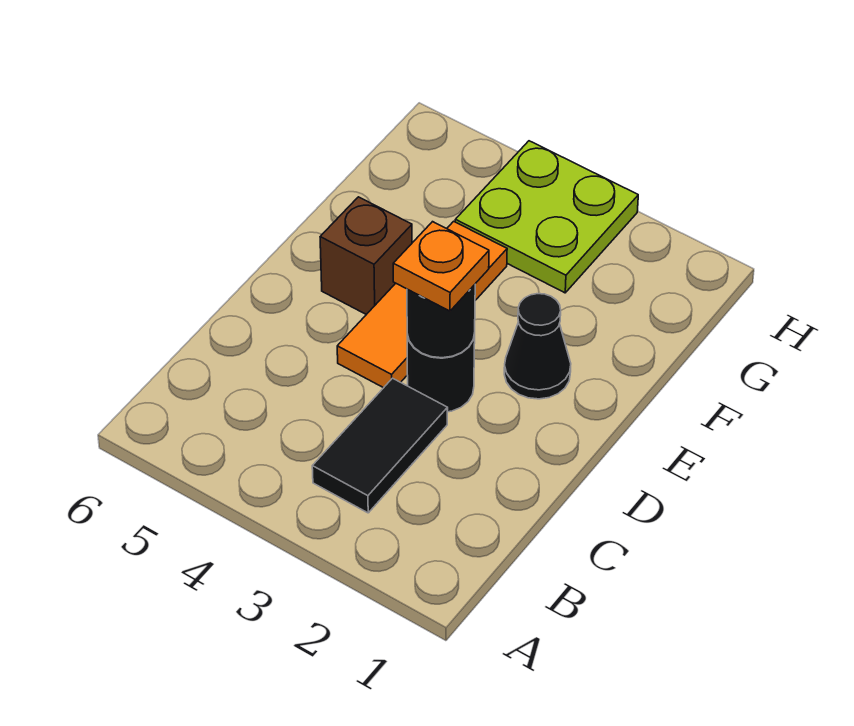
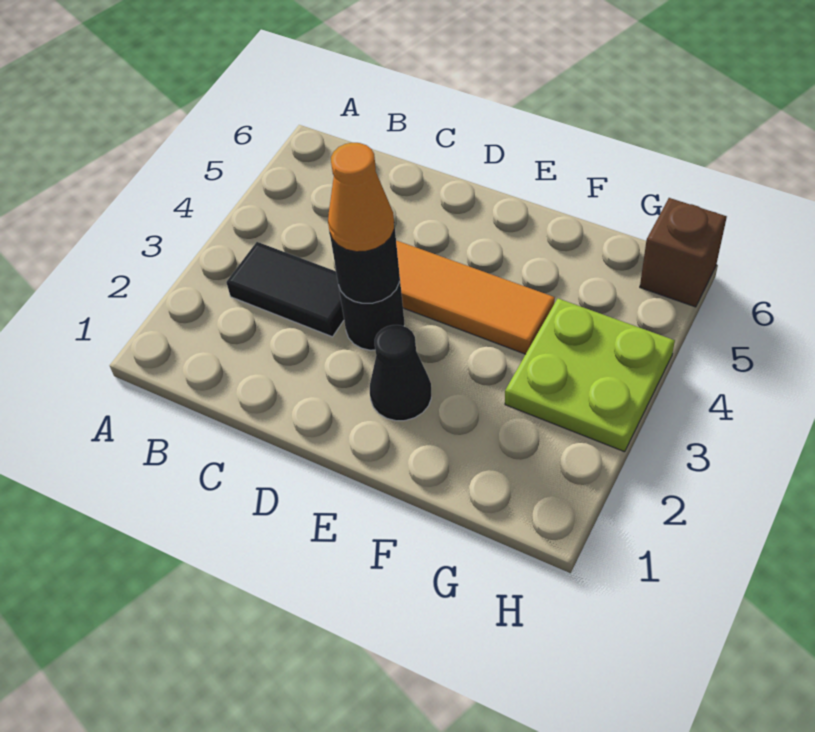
orange 1x1 plate [393,222,489,311] -> orange 1x1 cone [328,143,394,252]
brown 1x1 brick [320,197,412,315] -> brown 1x1 brick moved to [640,198,727,307]

